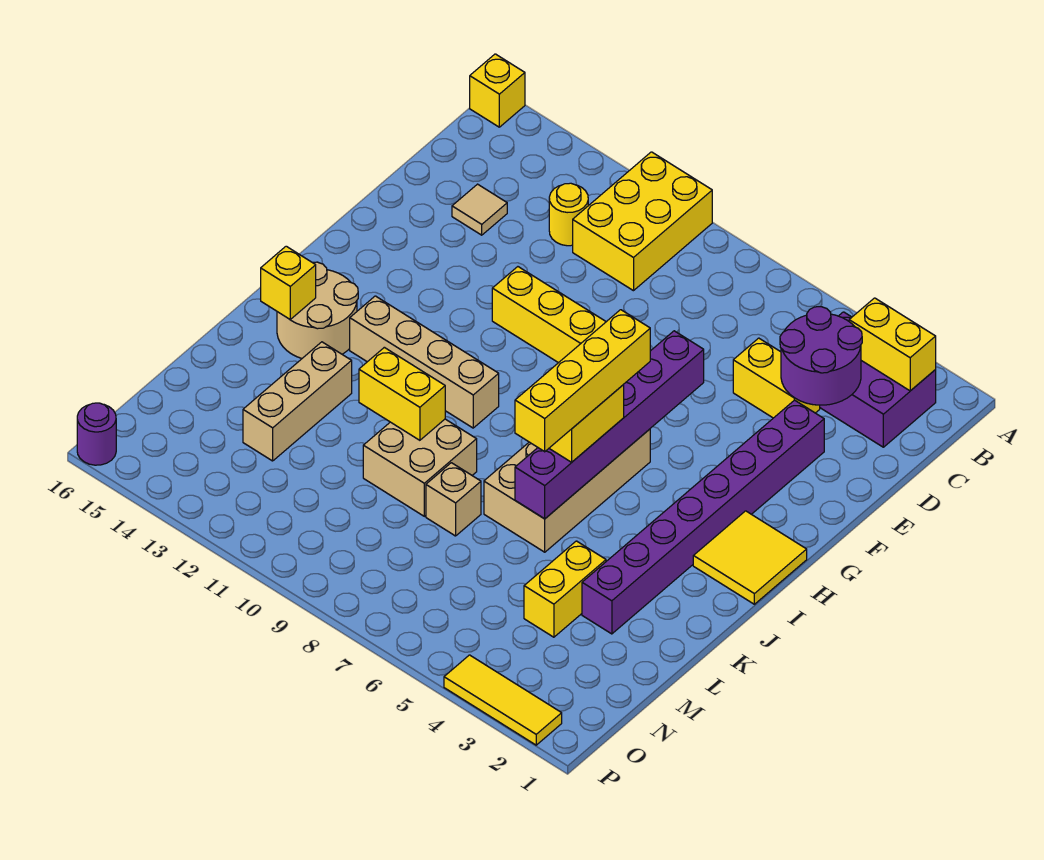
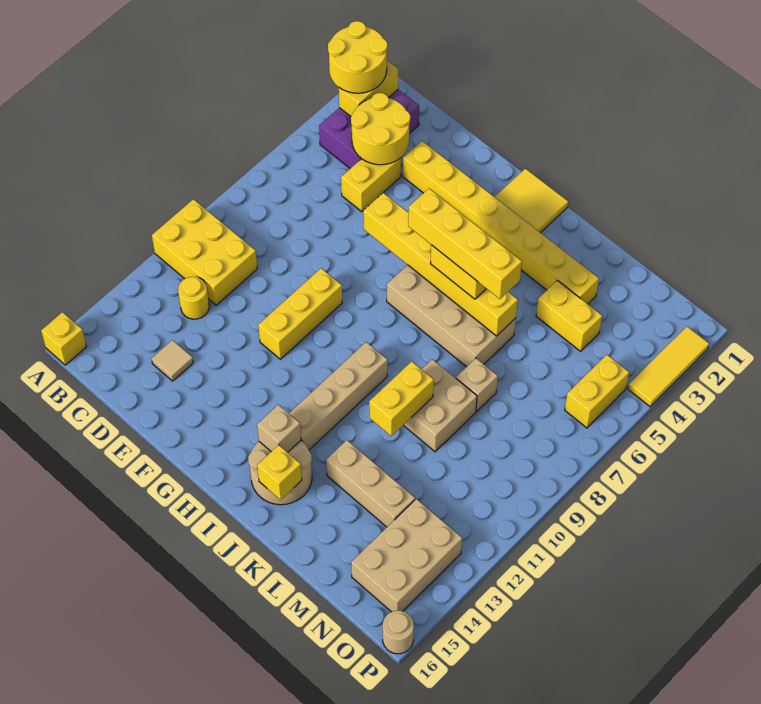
none -> yellow 2x2 round brick [328,21,387,93]
purple 2x2 round brick [780,307,862,405] -> yellow 2x2 round brick [351,93,410,165]
purple 1x8 brick [582,400,824,634] -> yellow 1x8 brick [403,141,599,304]
purple 1x6 brick [515,331,704,519] -> yellow 1x6 brick [363,193,518,336]
none -> tan 1x1 brick [257,405,301,452]
none -> tan 2x3 brick [351,499,462,612]
none -> yellow 1x2 brick [565,355,629,428]
purple 1x1 round brick [77,403,116,465] -> tan 1x1 round brick [383,611,414,654]

